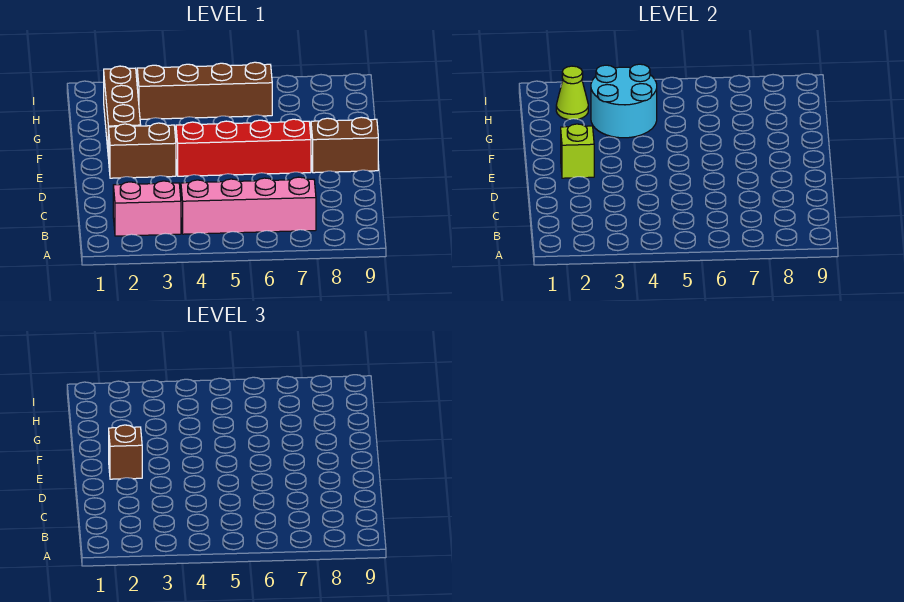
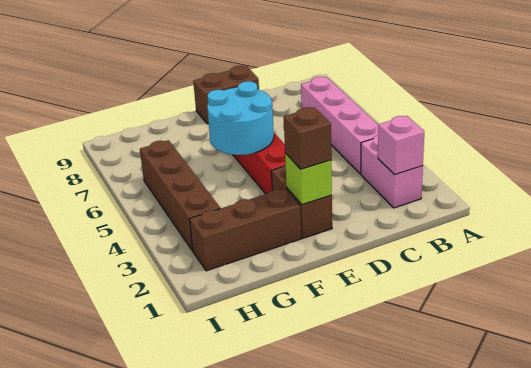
none -> pink 1x1 brick [378,116,424,175]
brown 1x2 brick [311,117,378,173] -> brown 1x2 brick turned to [193,66,259,124]
cyan 2x2 round brick [591,64,657,138] -> cyan 2x2 round brick moved to [207,81,274,155]
lime 1x1 cone [556,66,588,120] -> none

